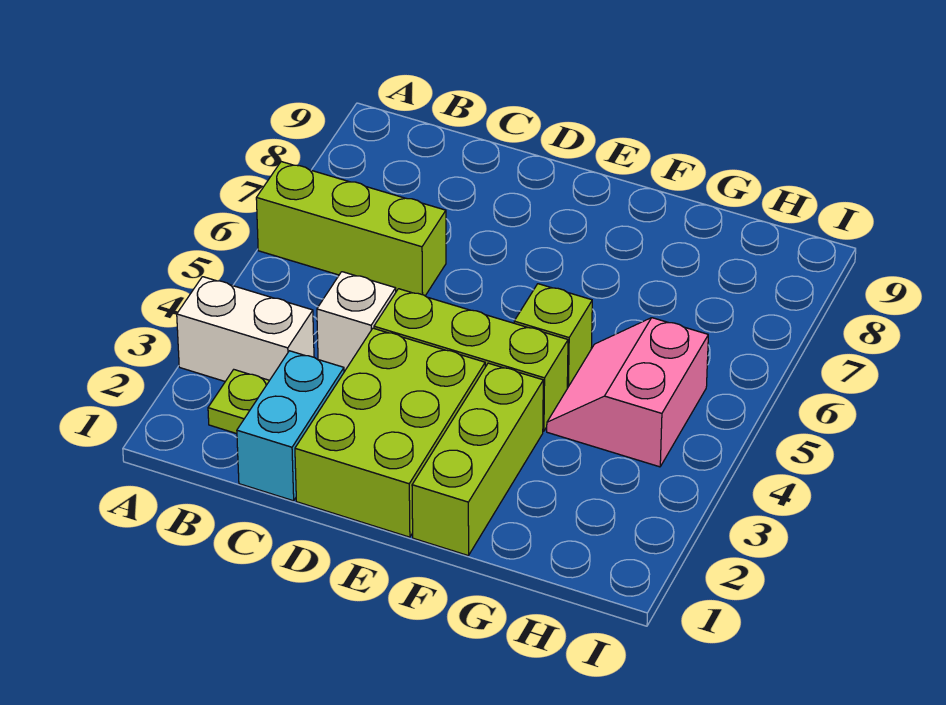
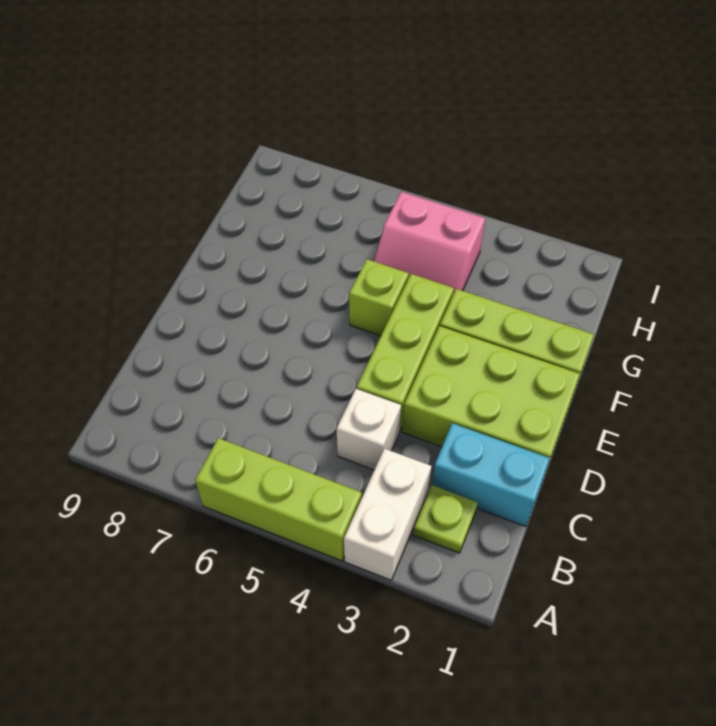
lime 1x3 brick [256,162,446,296] -> lime 1x3 brick turned to [195,438,362,561]

